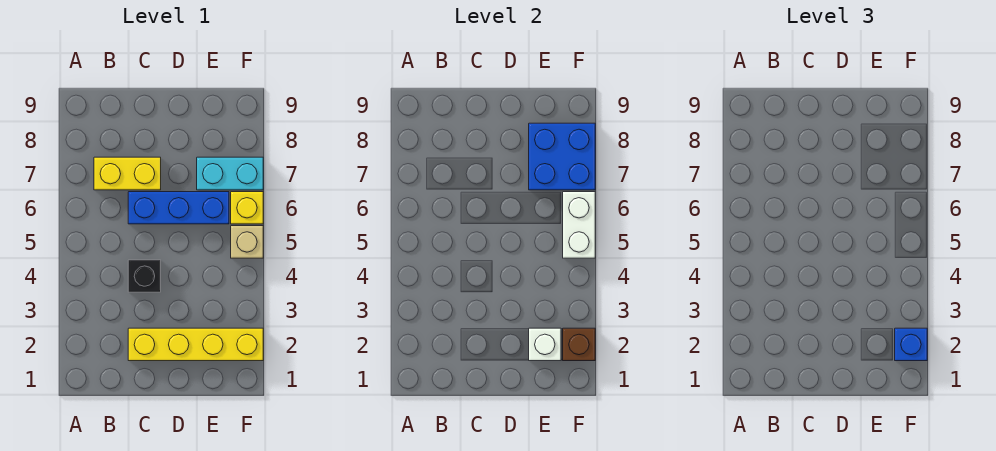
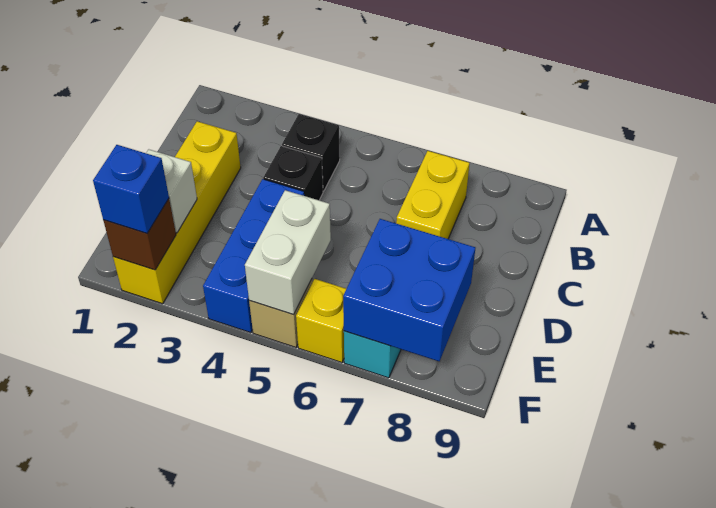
none -> black 1x1 brick [282,114,340,191]
blue 1x3 brick [128,192,229,224] -> blue 1x3 brick moved to [203,179,304,333]
white 1x2 brick [563,192,595,258] -> white 1x2 brick turned to [245,190,331,314]

